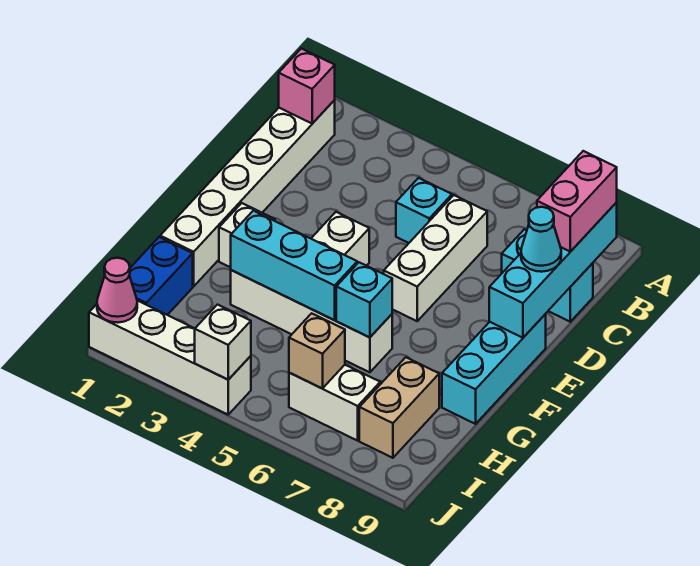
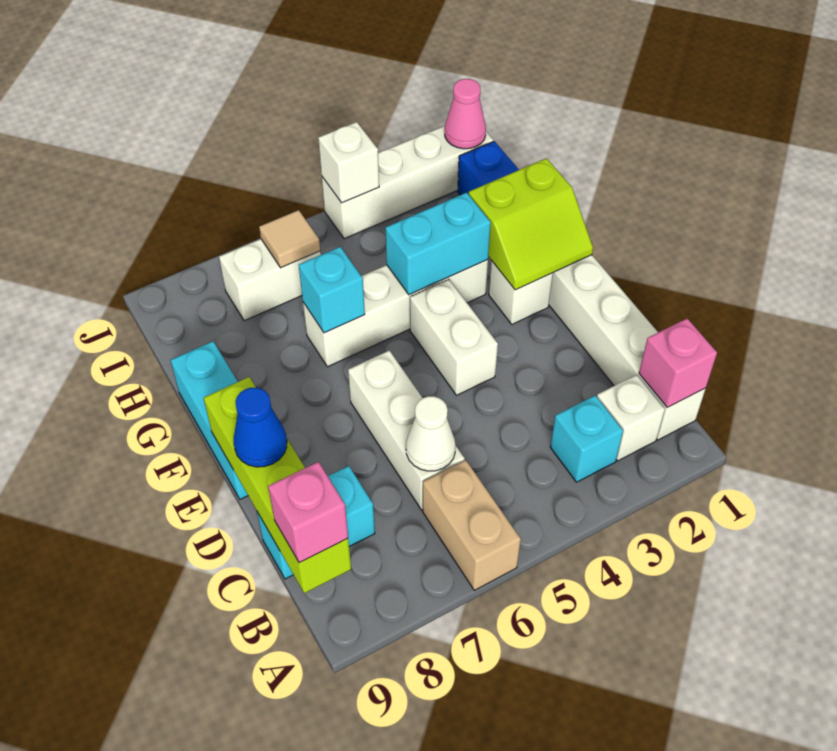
none -> white 1x1 brick [597,375,665,461]
cyan 1x4 brick [489,203,617,338] -> lime 1x4 brick [204,377,351,593]
pink 1x2 brick [537,151,617,252] -> pink 1x1 brick [268,462,348,563]
cyan 1x1 brick [396,178,452,243] -> cyan 1x1 brick moved to [550,395,623,482]
none -> white 1x1 cone [406,396,456,471]
cyan 1x1 cone [521,207,561,272] -> blue 1x1 cone [234,388,287,467]
none -> lime 2x2 slope [469,158,593,290]
cyan 1x3 brick [231,211,357,320] -> cyan 1x2 brick [386,193,491,295]
tan 1x2 brick [359,357,439,458] -> tan 1x2 brick moved to [423,460,521,590]
tan 1x1 brick [289,313,345,388] -> tan 1x1 tile [259,210,320,268]

